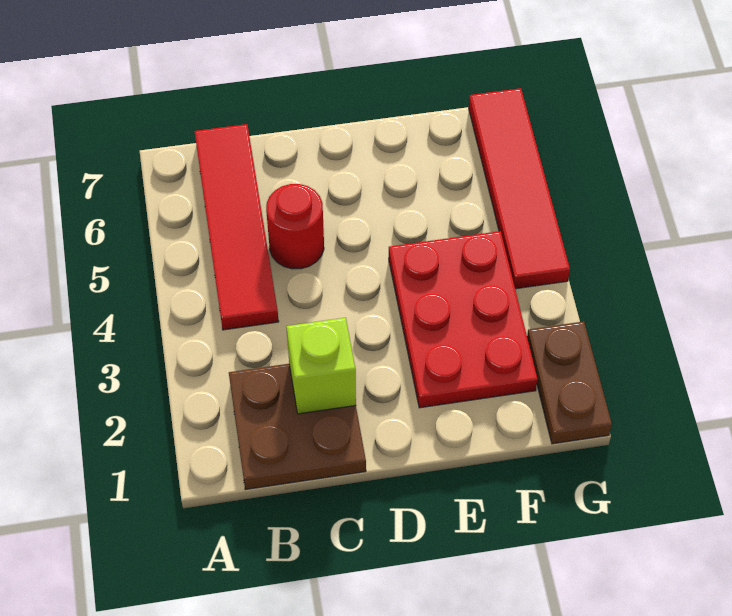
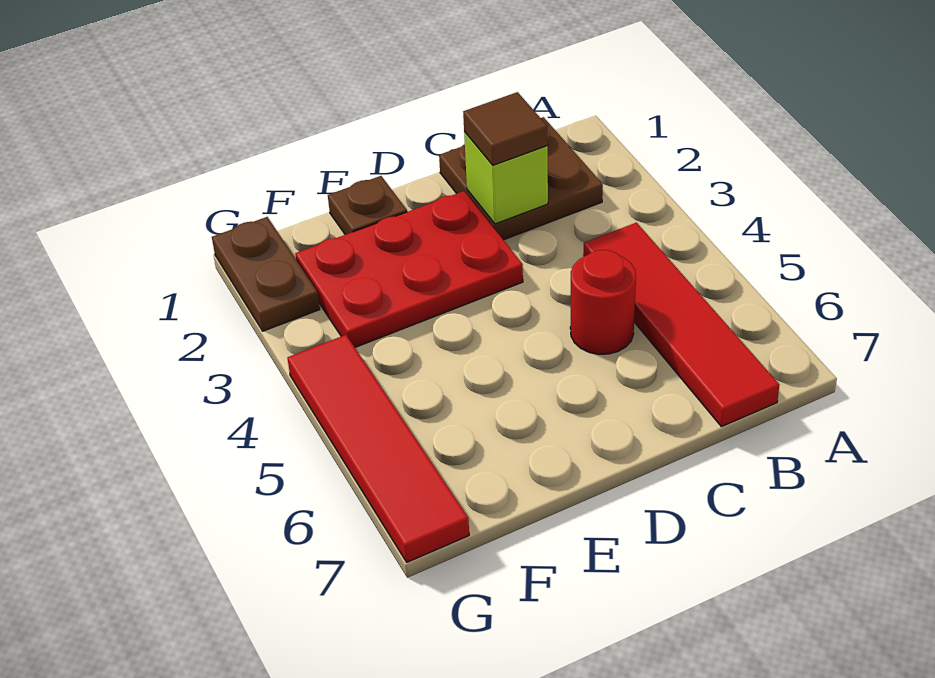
none -> brown 1x1 tile [463,92,548,165]
none -> brown 1x1 plate [328,176,407,235]
red 2x3 plate [389,231,538,408] -> red 2x3 plate turned to [295,191,523,347]

